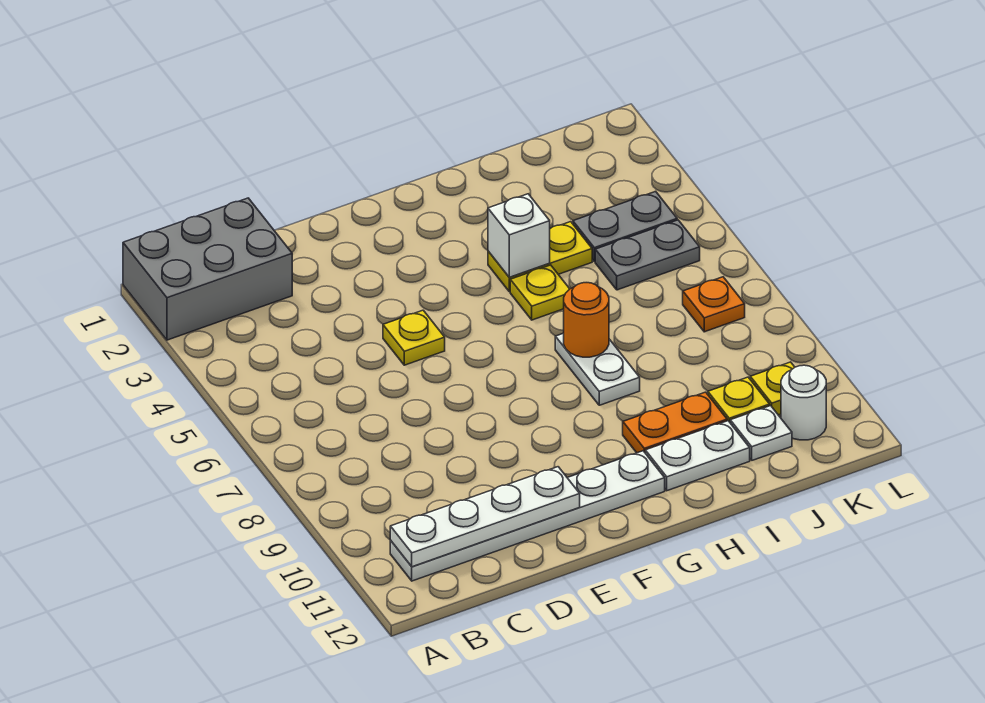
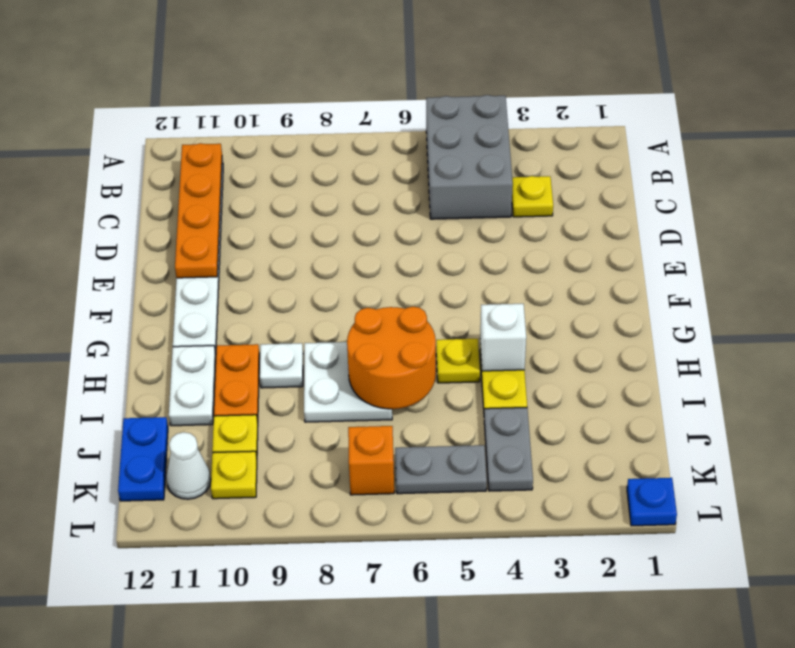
grey 2x3 brick [123,198,292,340] -> grey 2x3 brick moved to [426,95,513,219]
white 1x4 plate [390,467,580,567] -> orange 1x4 plate [175,143,222,278]
yellow 1x1 plate [383,310,445,365] -> yellow 1x1 plate moved to [512,176,553,217]
white 1x2 plate [555,333,640,405] -> white 2x2 plate [304,342,392,422]
orange 1x1 round brick [564,283,609,357] -> orange 2x2 round brick [347,307,436,409]
grey 1x2 plate [595,220,700,290] -> grey 1x2 plate turned to [395,445,487,494]
white 1x1 plate [730,406,792,460] -> white 1x1 plate moved to [260,343,303,388]
none -> blue 1x2 plate [118,417,168,501]
orange 1x1 plate [683,277,745,332] -> orange 1x1 brick [348,426,394,495]
white 1x1 round brick [781,365,826,440] -> white 1x1 cone [166,432,211,499]
none -> blue 1x1 plate [627,478,677,526]

